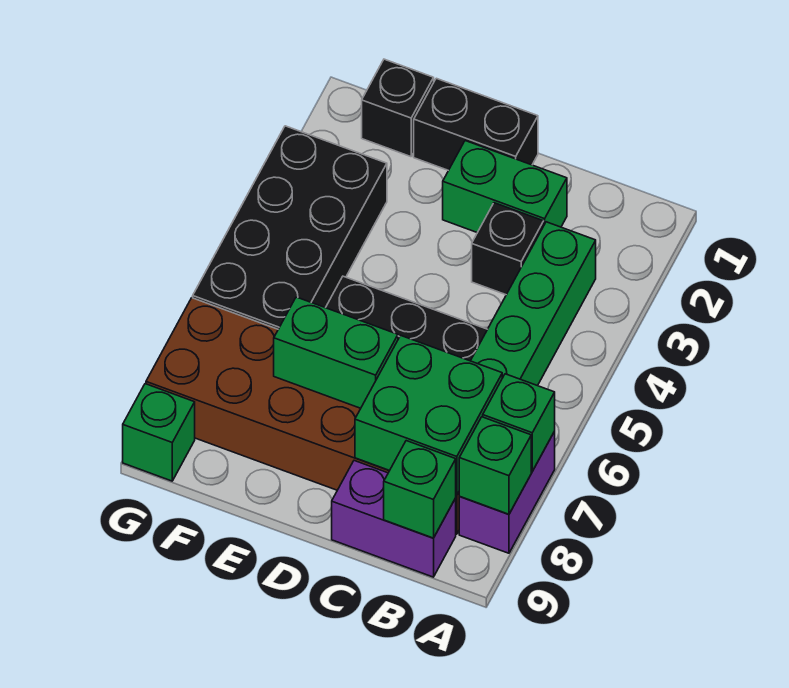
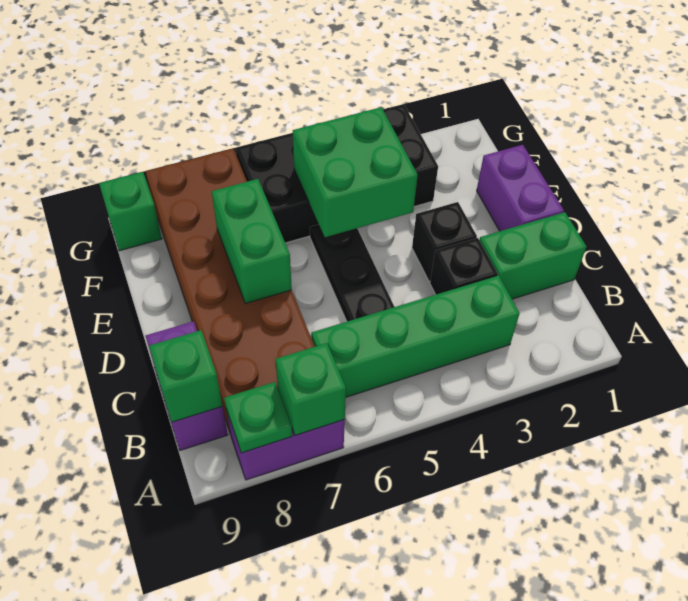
green 1x1 brick [459,417,531,514] -> green 1x1 plate [224,382,292,453]
green 2x2 brick [355,336,502,495] -> green 2x2 brick moved to [293,107,418,237]
green 1x2 brick [443,141,567,233] -> green 1x2 brick turned to [479,212,586,299]
black 1x2 brick [414,78,538,170] -> purple 1x2 brick [477,145,564,231]
black 1x1 brick [362,59,434,157] -> black 1x1 brick moved to [412,202,477,282]

